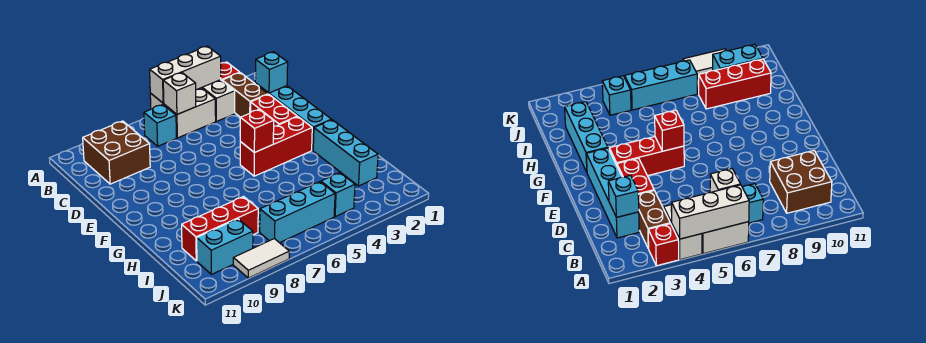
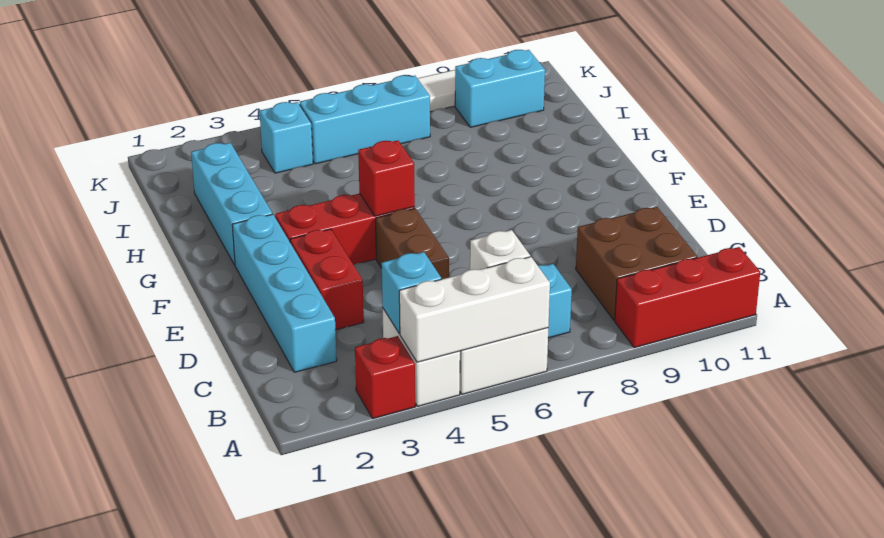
brown 1x2 brick [222,73,268,117] -> brown 1x2 brick moved to [376,208,449,279]
cyan 1x1 brick [255,52,288,93] -> cyan 1x1 brick moved to [382,252,441,334]
red 1x3 brick [182,197,258,261] -> red 1x3 brick moved to [615,247,760,348]

